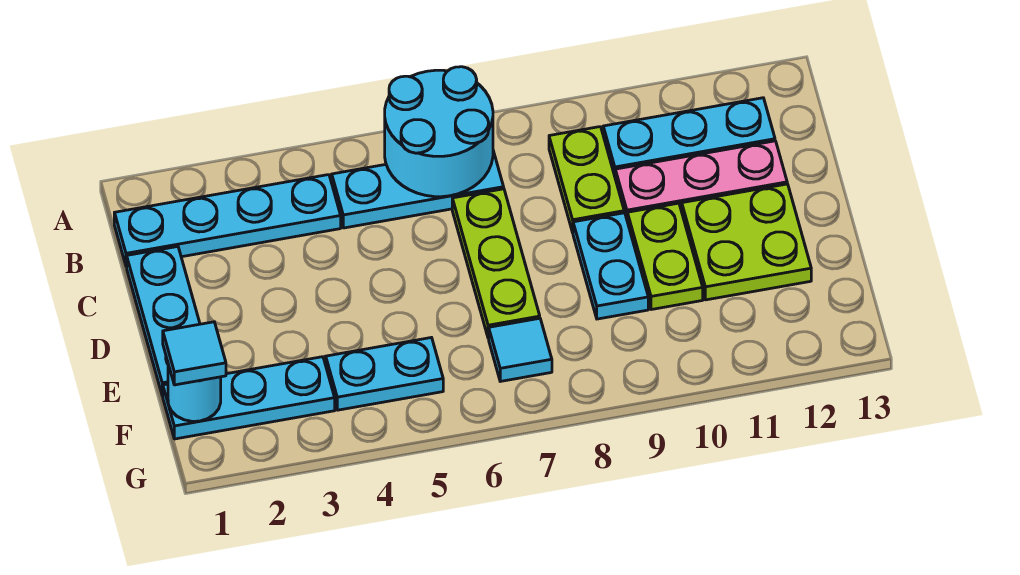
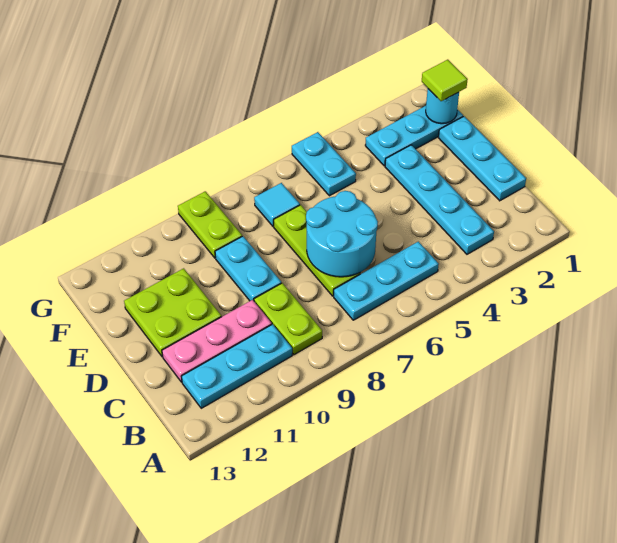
cyan 2x2 round brick [385,67,493,197] -> cyan 2x2 round brick moved to [306,191,378,277]
cyan 1x4 plate [114,175,341,266] -> cyan 1x4 plate turned to [385,145,494,254]
lime 1x2 plate [627,203,703,310] -> lime 1x2 plate moved to [178,191,242,258]
cyan 1x1 tile [163,322,226,385] -> lime 1x1 tile [422,60,468,101]
cyan 1x2 plate [326,338,443,410] -> cyan 1x2 plate turned to [292,132,356,196]

